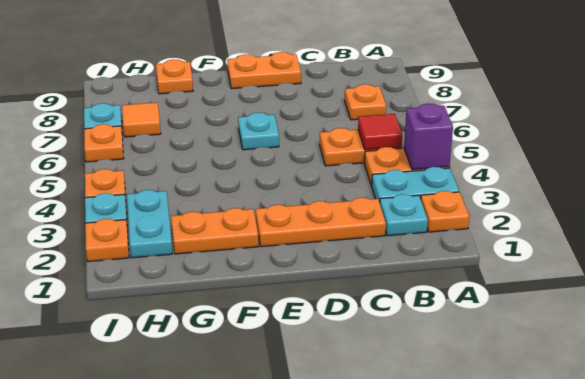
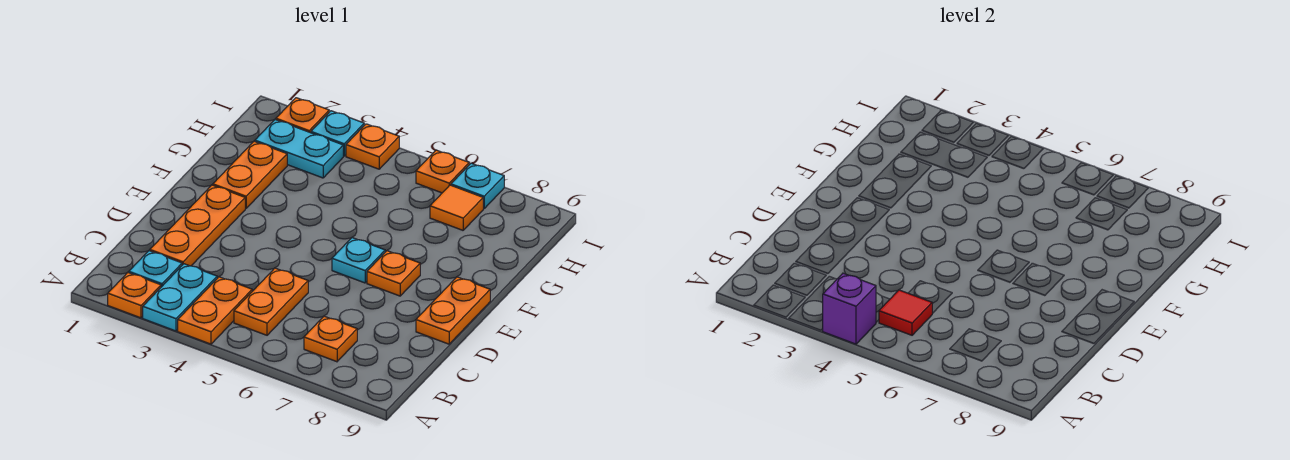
orange 1x1 plate [156,59,193,94] -> orange 1x1 plate moved to [367,251,420,296]

